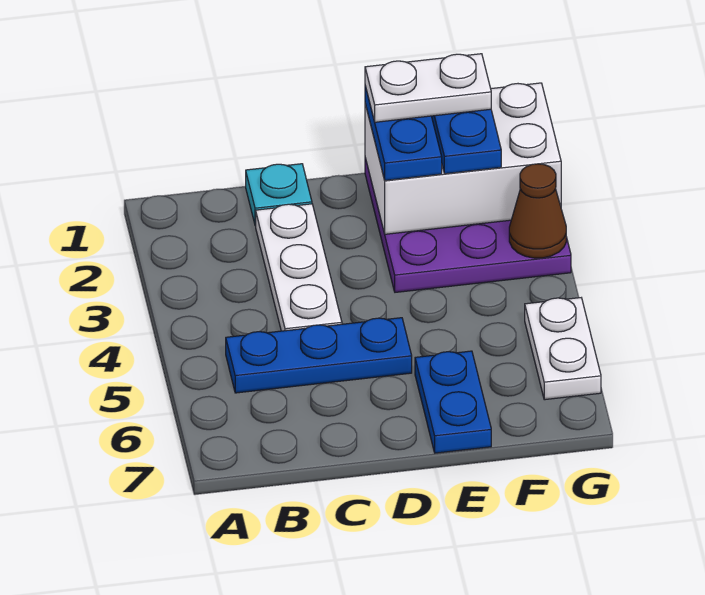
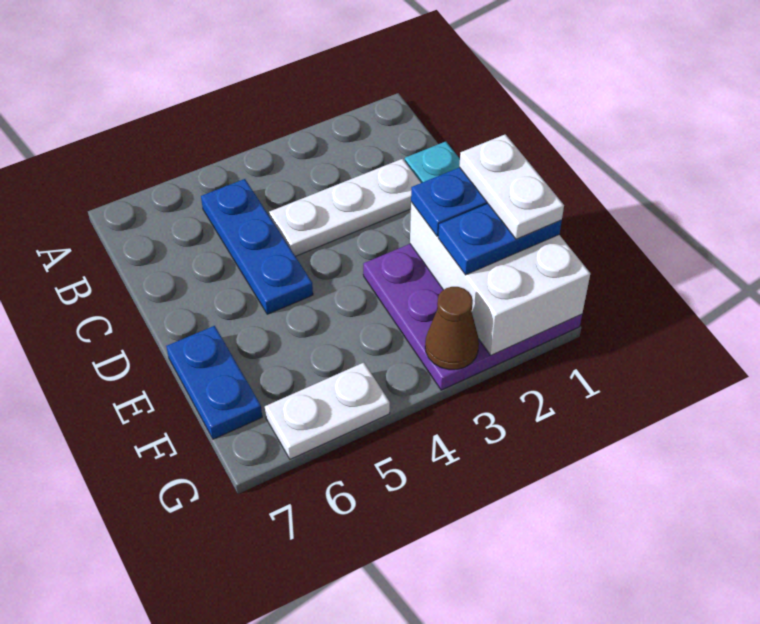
blue 1x2 plate [415,351,491,453] -> blue 1x2 plate turned to [166,326,262,439]

